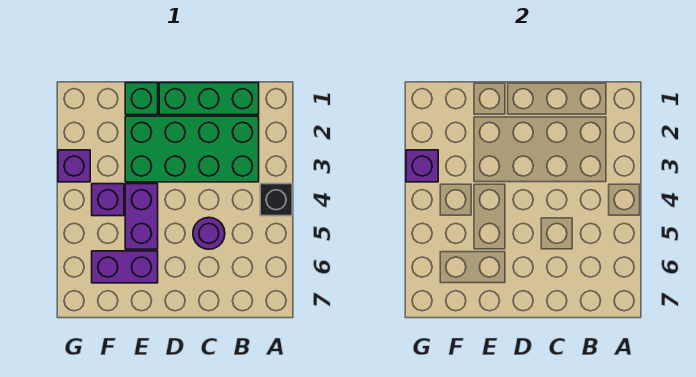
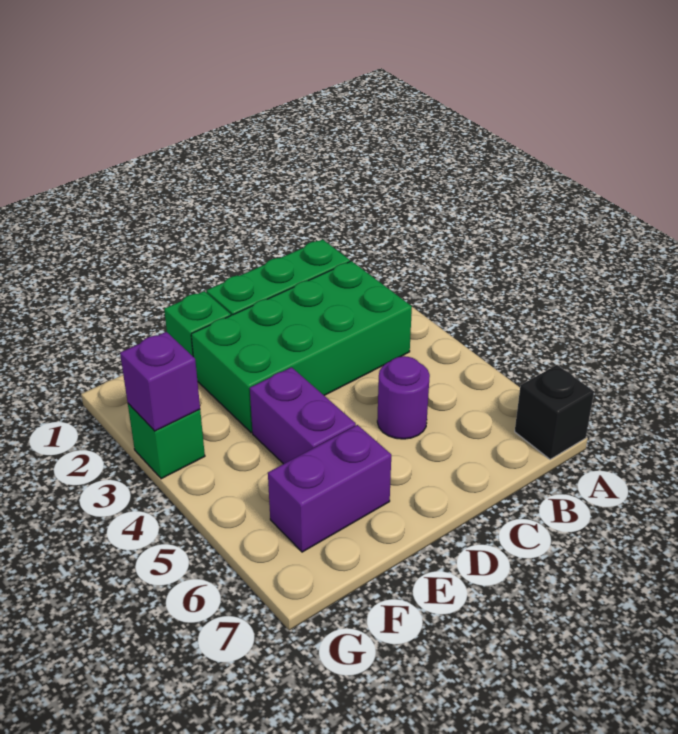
black 1x1 brick [260,184,292,216] -> black 1x1 brick moved to [515,365,594,459]
purple 1x1 brick [92,184,124,216] -> none
purple 1x1 brick [58,150,90,182] -> green 1x1 brick [128,404,205,479]

